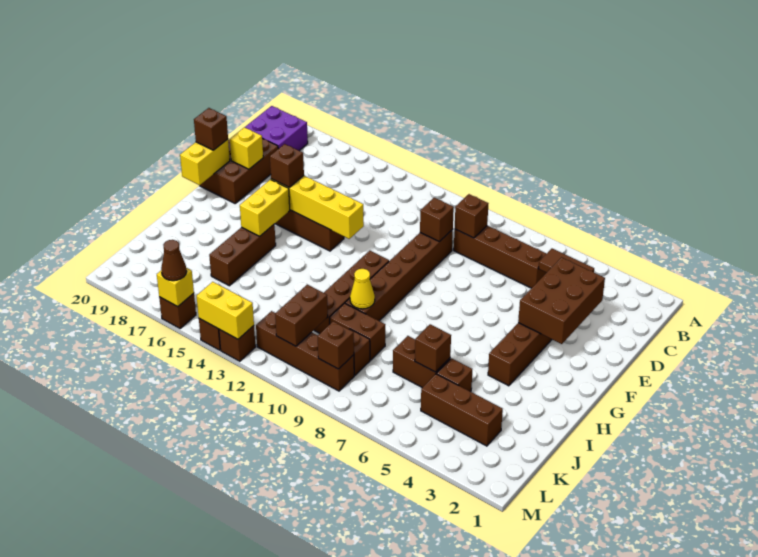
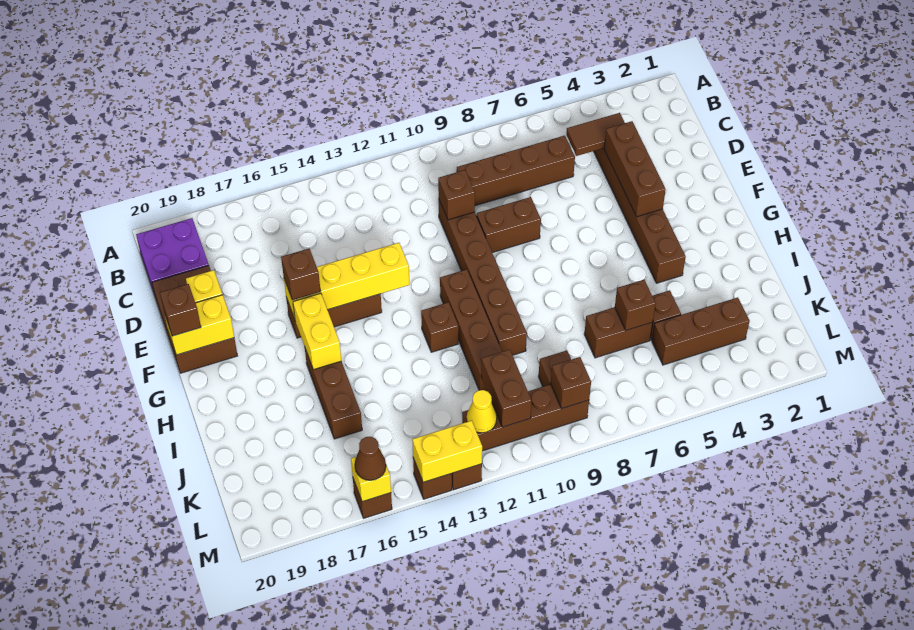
brown 1x1 brick [455,194,489,238] -> brown 1x1 brick moved to [421,302,459,352]
brown 2x3 brick [518,258,605,344] -> brown 1x3 brick [604,121,666,217]
yellow 1x2 brick [180,139,230,185] -> yellow 1x2 brick turned to [165,295,234,355]
yellow 1x1 cone [350,269,375,309] -> yellow 1x1 cone moved to [467,390,497,433]
brown 1x2 brick [330,303,385,360] -> brown 1x2 brick moved to [476,197,541,253]

